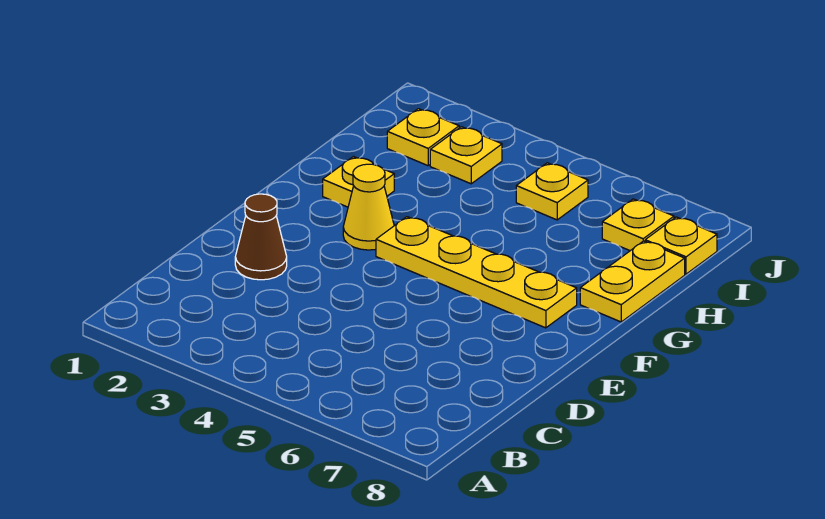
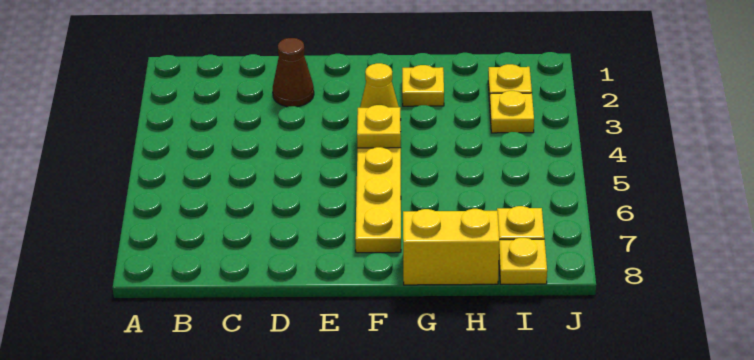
yellow 1x2 plate [580,241,685,322] -> yellow 1x2 brick [403,209,499,285]
yellow 1x1 plate [516,163,588,220] -> yellow 1x1 plate moved to [357,105,401,148]

